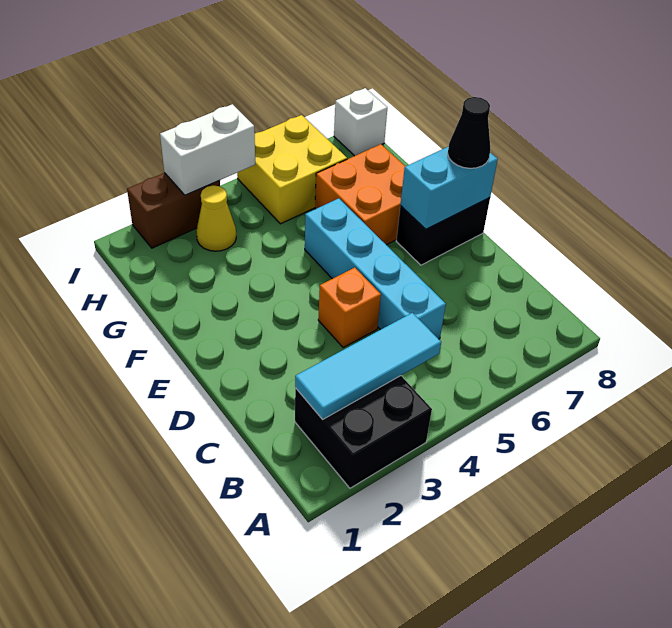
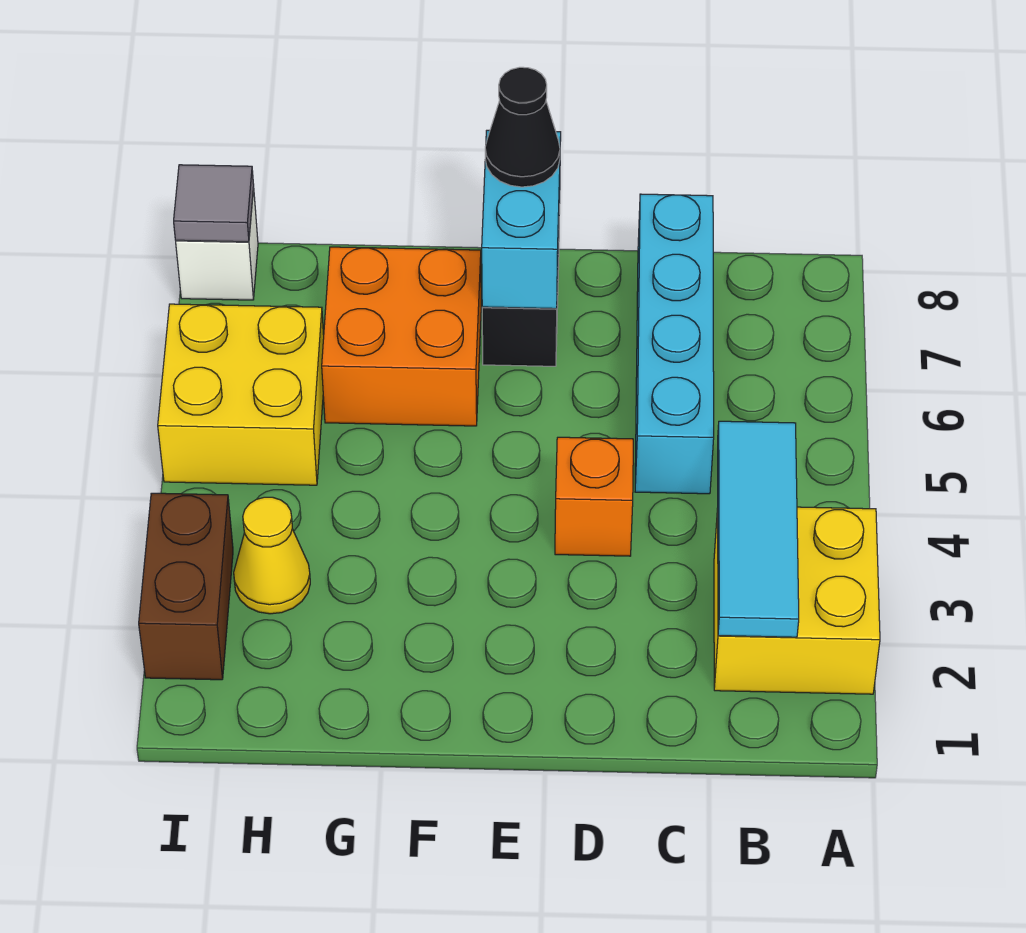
black 2x2 brick [295,376,432,488] -> yellow 2x2 brick [714,507,880,694]
cyan 1x4 brick [305,198,446,339] -> cyan 1x4 brick turned to [635,194,714,494]
white 1x2 brick [160,104,255,195] -> none
none -> grey 1x1 tile [174,165,254,242]

